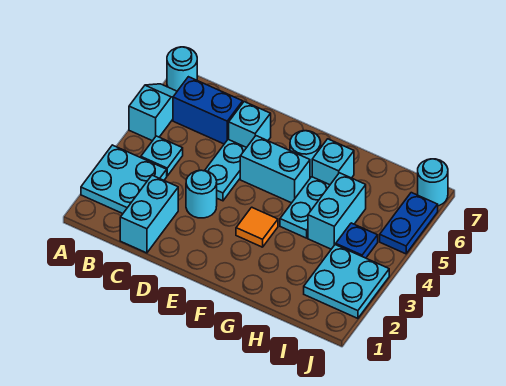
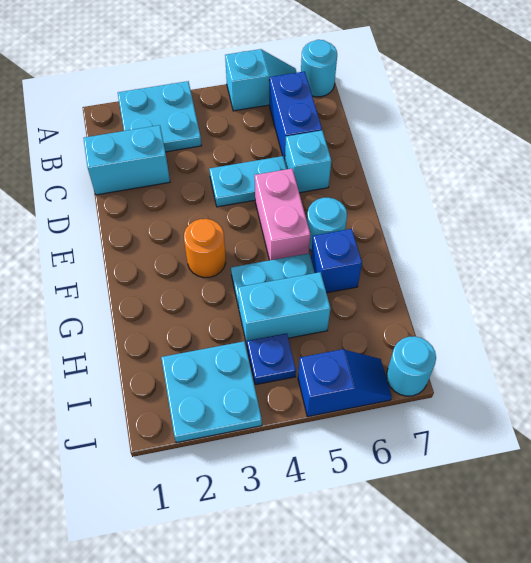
cyan 1x1 plate [141,136,183,176] -> none
cyan 1x1 round brick [186,170,217,218] -> none
cyan 1x2 brick [240,136,310,203] -> pink 1x2 brick [255,169,310,260]
orange 1x1 tile [236,207,278,247] -> orange 1x1 round brick [184,219,226,278]
cyan 1x1 brick [312,139,354,185] -> blue 1x1 brick [311,229,362,293]
blue 1x2 plate [380,193,438,254] -> blue 1x2 slope [298,349,392,417]

